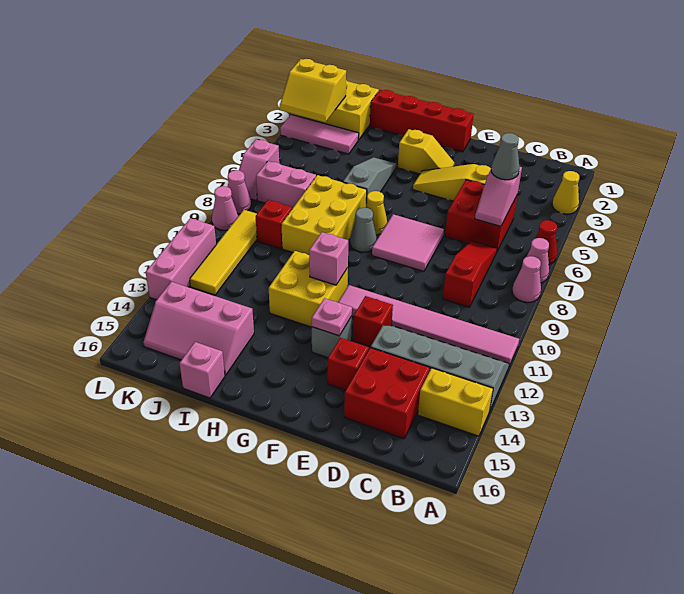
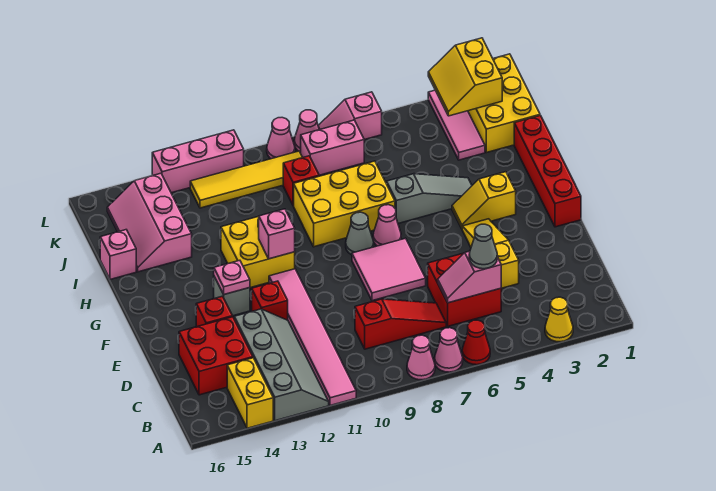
yellow 1x2 slope [398,129,454,174] -> yellow 1x2 slope turned to [452,172,516,228]
yellow 1x1 cone [365,191,387,235] -> pink 1x1 cone [373,205,401,246]
pink 1x2 brick [256,161,316,209] -> pink 1x2 brick turned to [301,120,364,175]

